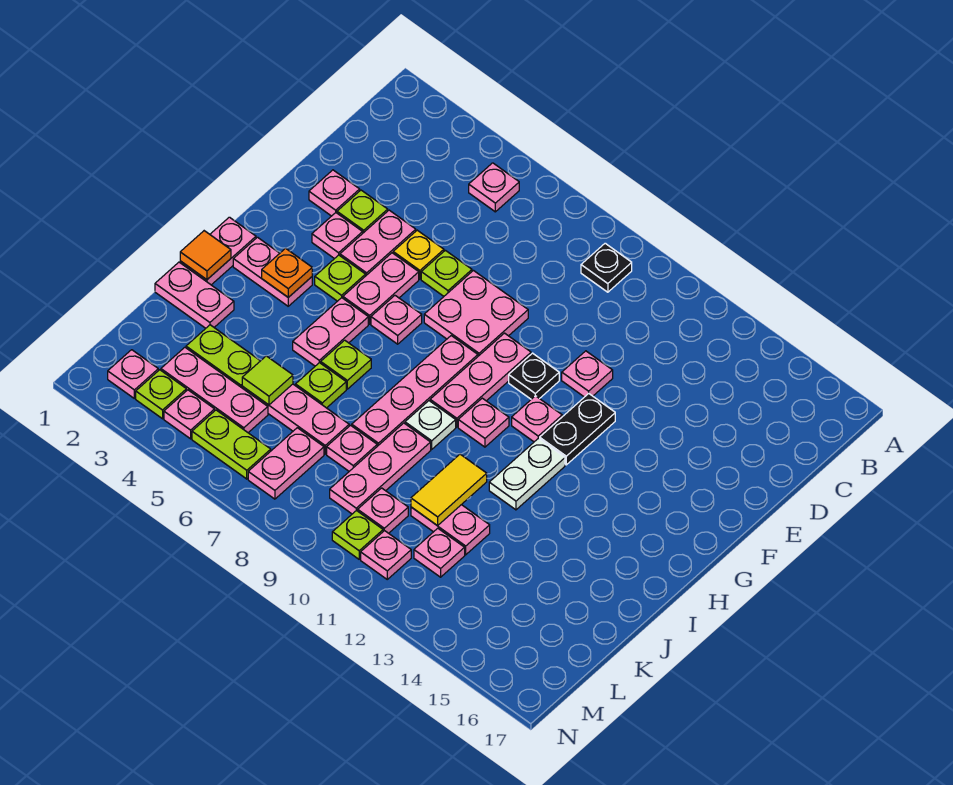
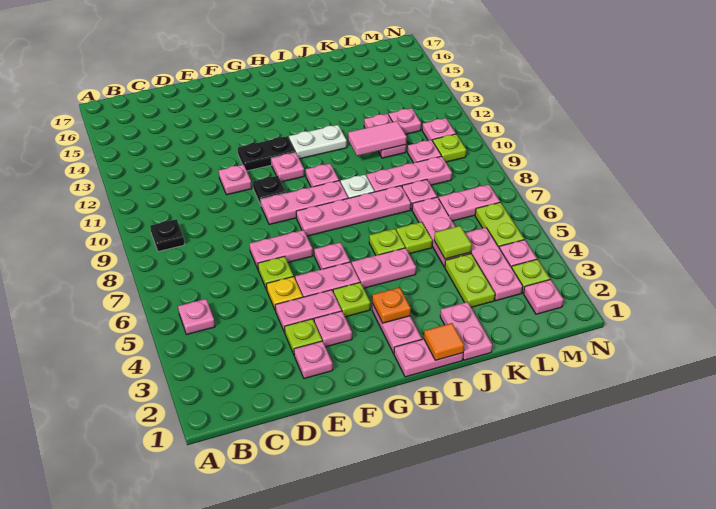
pink 2x2 plate [424,271,528,356] -> pink 1x2 plate [250,230,313,269]
yellow 1x2 tile [411,454,487,526] -> pink 1x2 tile [348,121,407,156]

